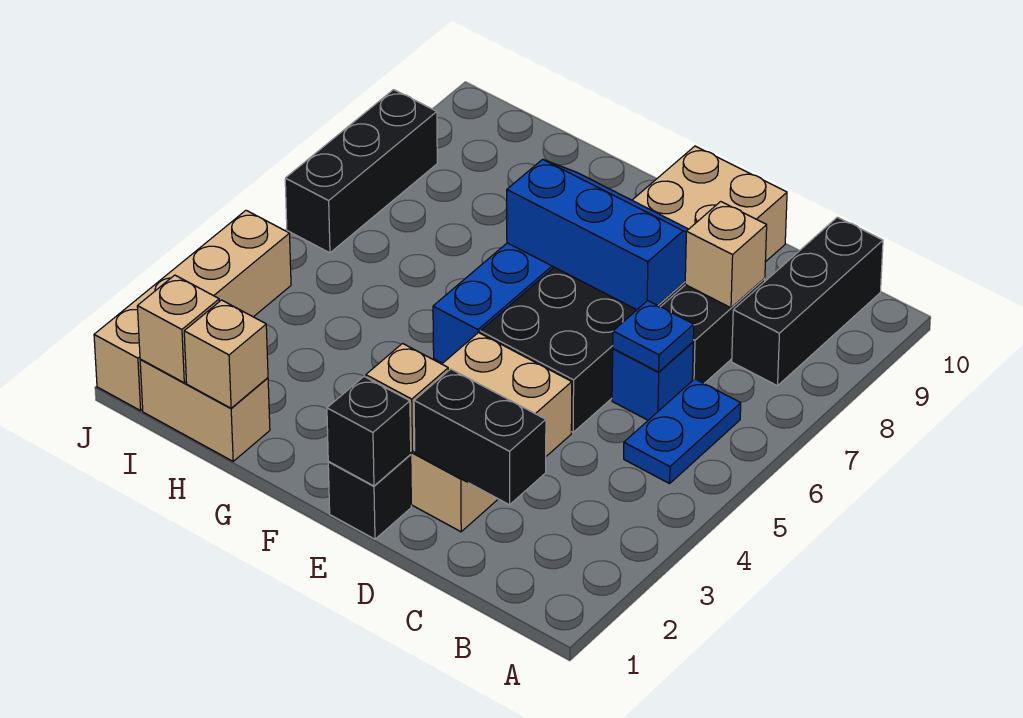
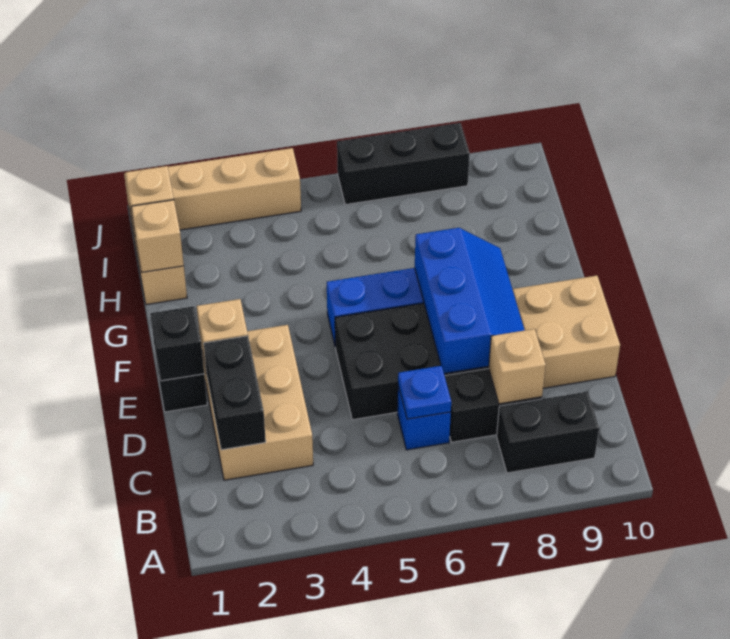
blue 1x2 plate [624,379,741,484] -> none
black 1x3 brick [732,217,883,386] -> black 1x2 brick [497,392,599,473]
tan 2x3 brick [410,333,572,532] -> tan 2x3 brick turned to [202,325,313,480]

